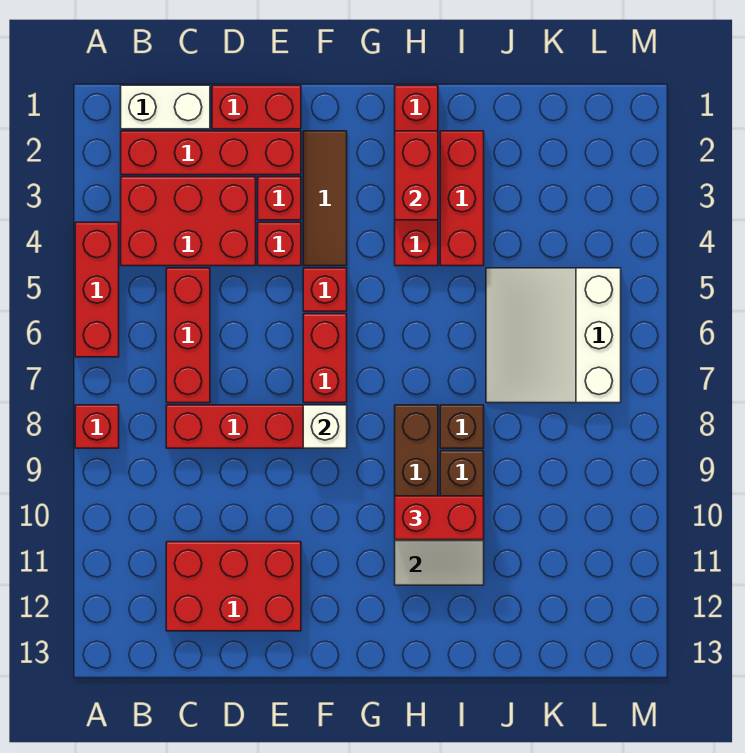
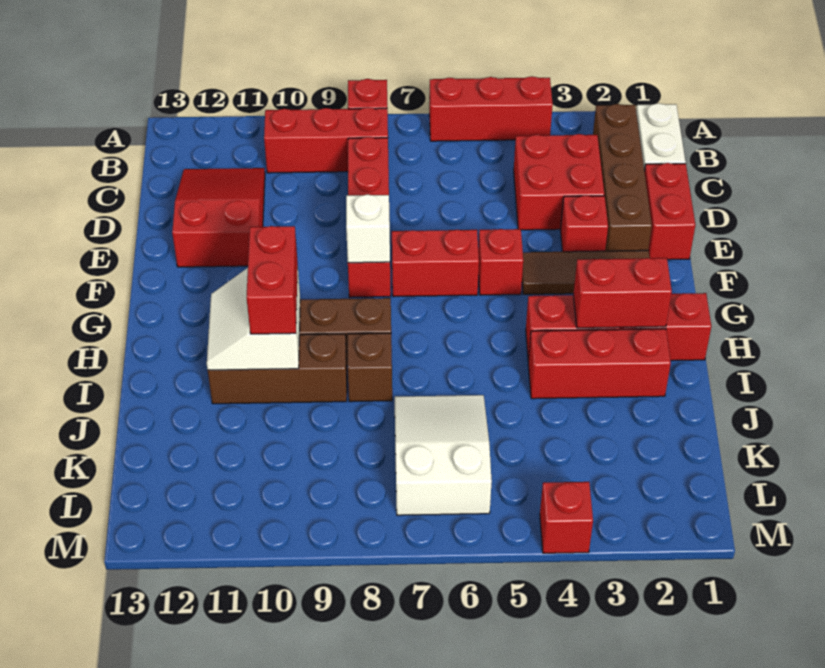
red 1x4 brick [121,131,301,175] -> brown 1x4 brick [593,104,652,251]
red 2x3 brick [121,177,256,266] -> red 2x2 brick [514,134,604,230]
red 1x3 brick [166,268,210,403] -> red 1x3 brick moved to [264,107,388,173]
red 2x3 brick [166,542,301,631] -> red 2x3 slope [172,168,265,267]
red 1x1 brick [258,222,301,266] -> red 1x1 brick moved to [540,482,593,553]
white 3x3 slope [486,268,621,403] -> white 2x3 slope [395,395,492,515]

